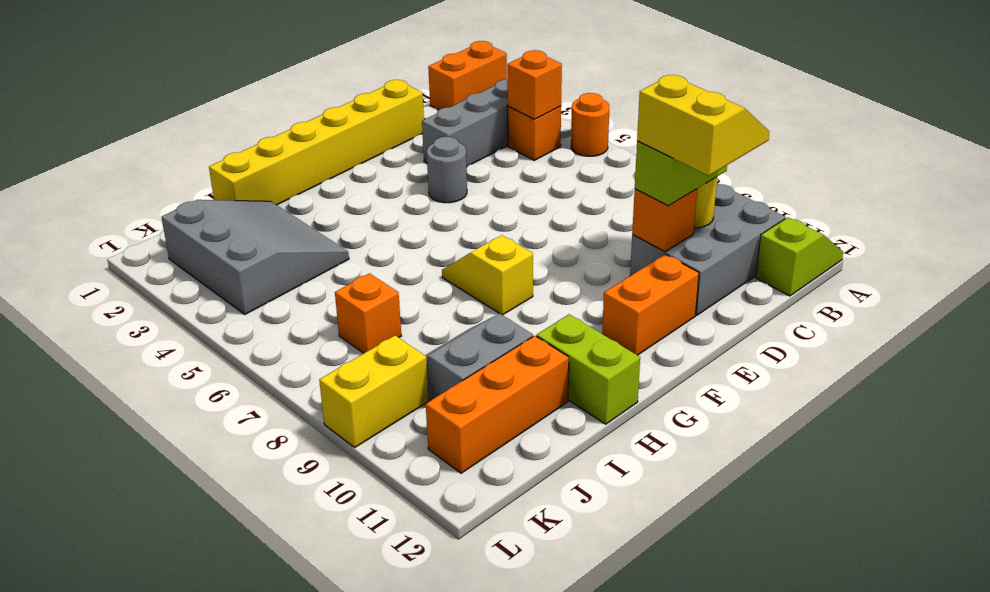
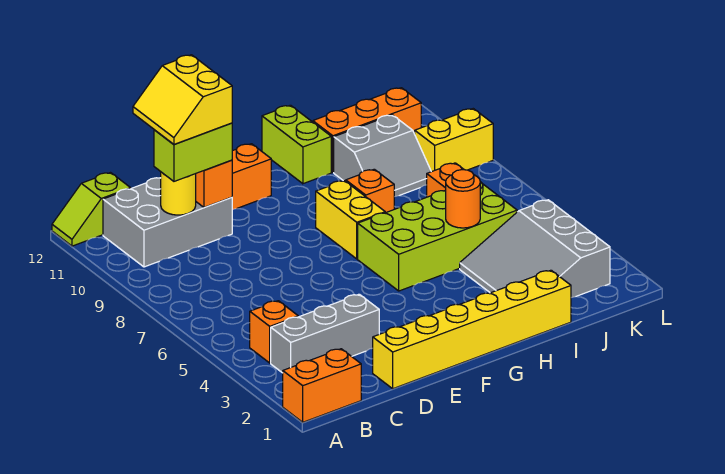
orange 1x1 round brick [571,93,609,156] -> orange 1x1 round brick moved to [446,170,480,228]
orange 1x1 brick [507,50,562,119] -> orange 1x1 brick moved to [346,169,394,213]
grey 1x1 round brick [427,137,467,203] -> none
none -> lime 2x4 brick [358,182,517,291]
yellow 1x2 slope [442,235,533,315] -> yellow 1x2 brick [316,181,385,259]

